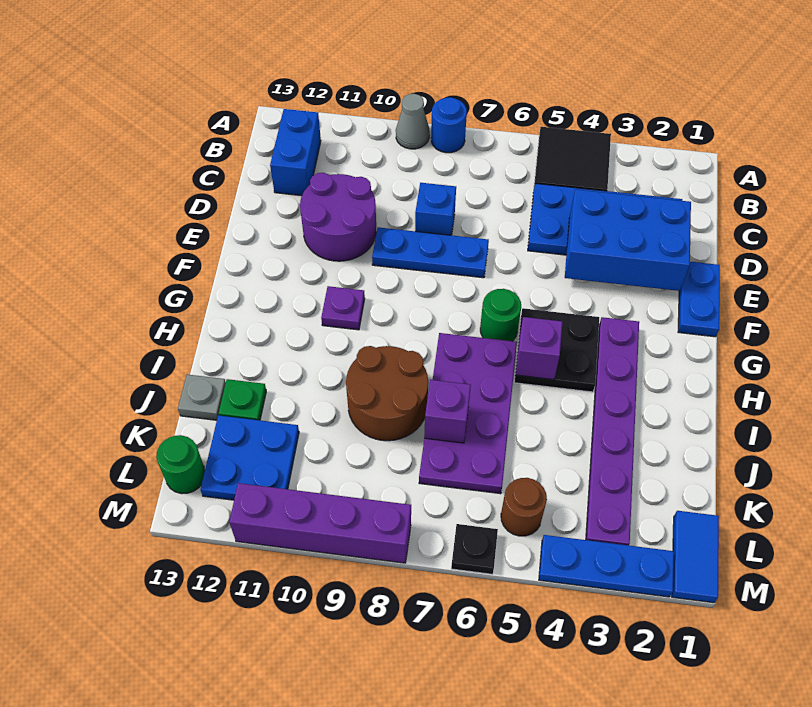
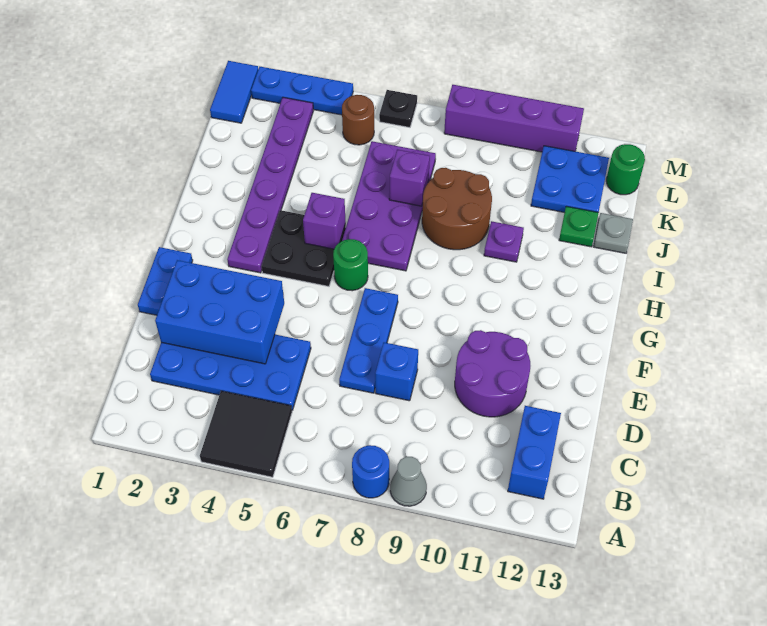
blue 1x3 plate [372,227,489,278] -> blue 1x3 plate turned to [339,288,398,393]
purple 1x1 plate [321,286,365,330] -> purple 1x1 plate moved to [484,221,524,262]

